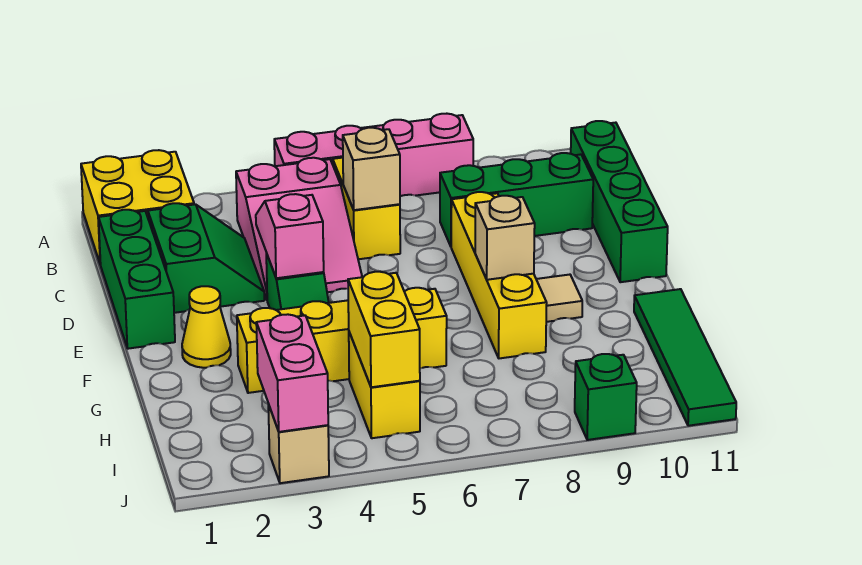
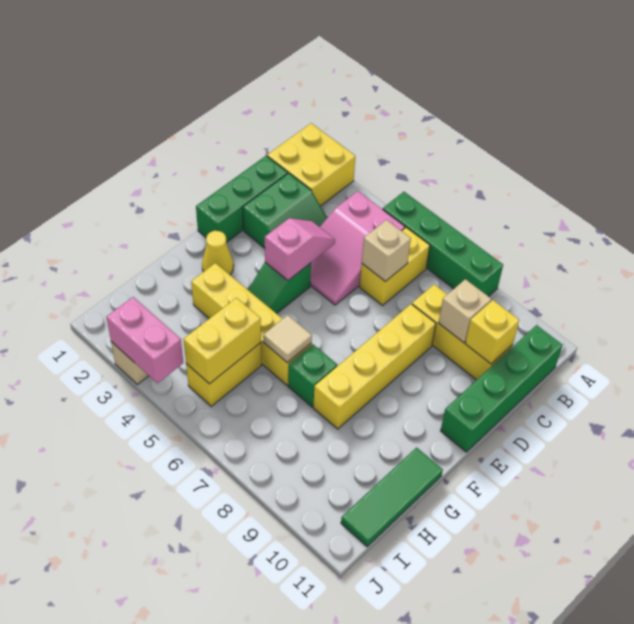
pink 1x4 brick [274,114,473,196] -> green 1x4 brick [383,192,503,297]
green 1x3 brick [440,153,593,246] -> yellow 1x3 brick [412,284,513,380]
none -> yellow 1x1 brick [465,300,519,364]
tan 1x1 brick [475,196,535,280] -> tan 1x1 brick moved to [439,279,491,343]
tan 1x1 tile [536,275,582,322] -> tan 1x1 tile moved to [263,315,312,363]
green 1x4 tile [634,289,736,426] -> green 1x3 tile [341,448,443,547]
pink 1x2 brick [256,314,328,432] -> pink 1x2 brick turned to [106,297,183,383]
green 1x1 brick [575,354,637,440] -> green 1x1 brick moved to [288,344,337,407]

